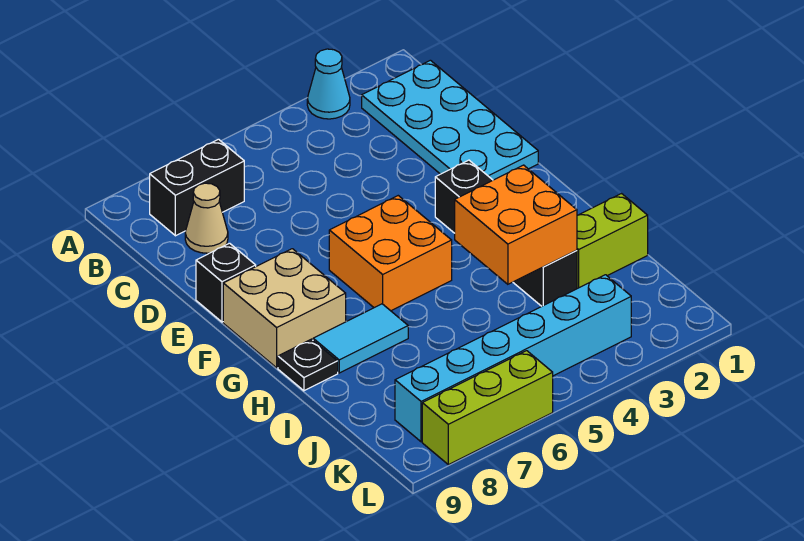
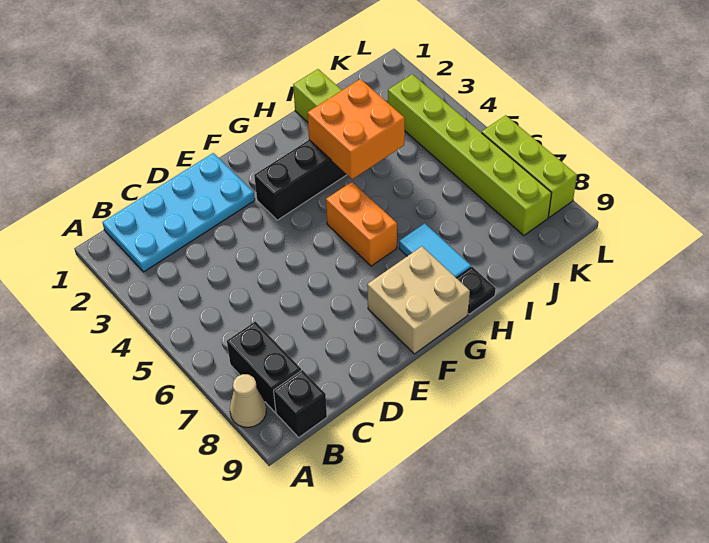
cyan 1x1 cone [307,49,350,119] -> none
tan 1x1 cone [185,183,228,253] -> tan 1x1 cone moved to [230,374,266,427]
black 1x1 brick [196,243,256,322] -> black 1x1 brick moved to [274,370,327,437]
orange 2x2 brick [329,196,452,311] -> orange 1x2 brick [326,182,397,266]
cyan 1x6 brick [395,275,631,442] -> lime 1x6 brick [388,74,551,235]

